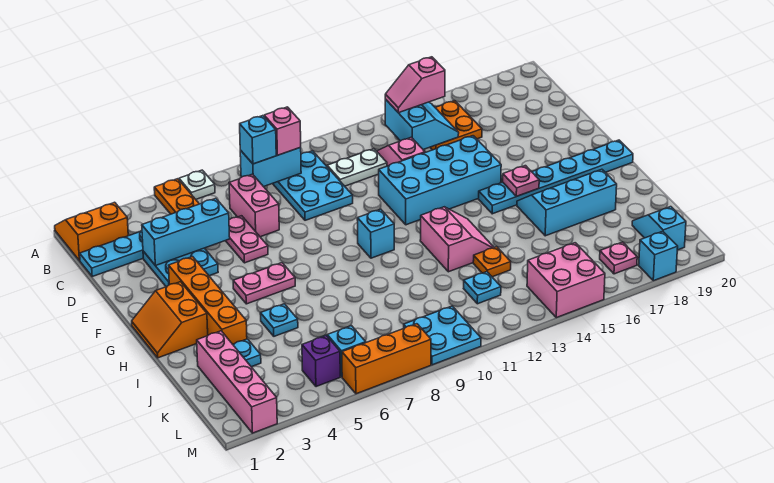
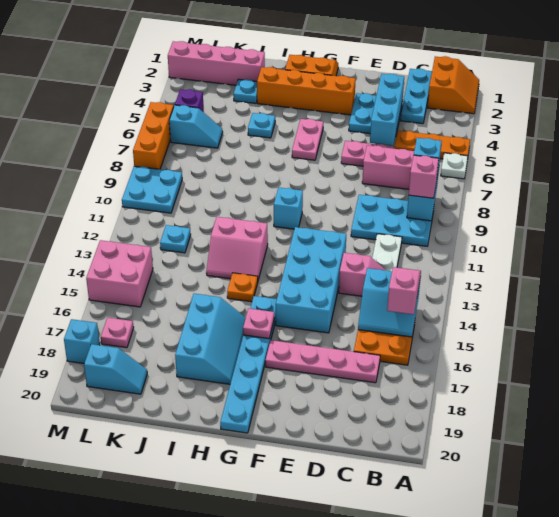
none -> pink 1x4 plate [266,340,380,383]
orange 1x1 plate [473,247,511,277] -> orange 1x1 plate moved to [227,273,258,302]

